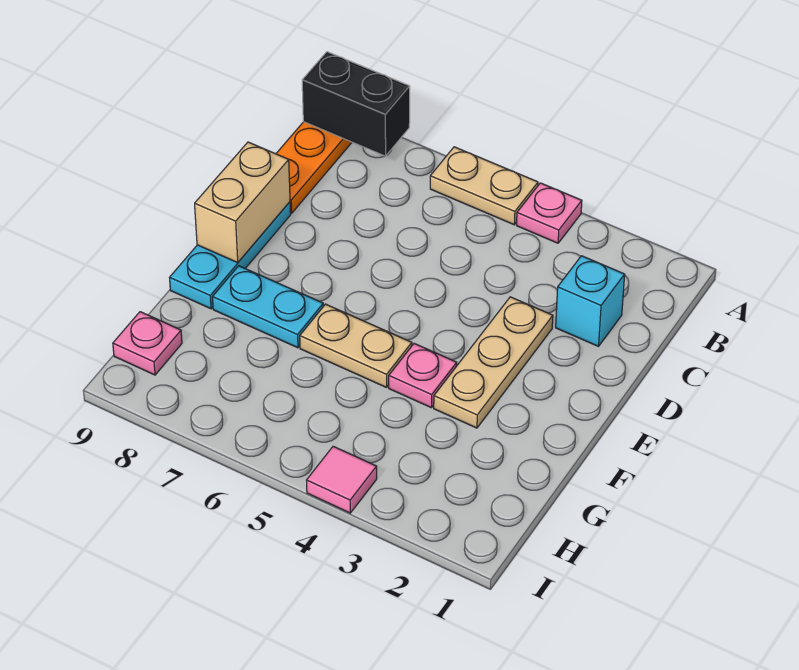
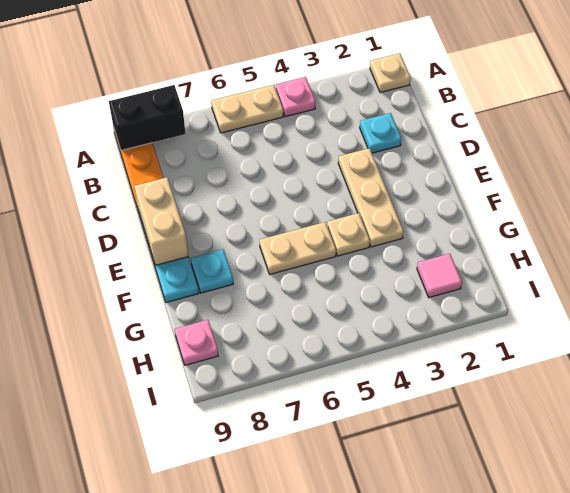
none -> tan 1x1 plate [370,53,411,93]
cyan 1x1 brick [556,256,625,346] -> cyan 1x1 plate [360,113,402,153]
pink 1x1 plate [389,344,457,408] -> tan 1x1 plate [327,213,370,256]
cyan 1x2 plate [213,266,323,348] -> cyan 1x1 plate [191,249,233,293]
pink 1x1 tile [307,446,377,513] -> pink 1x1 tile moved to [417,254,462,297]

